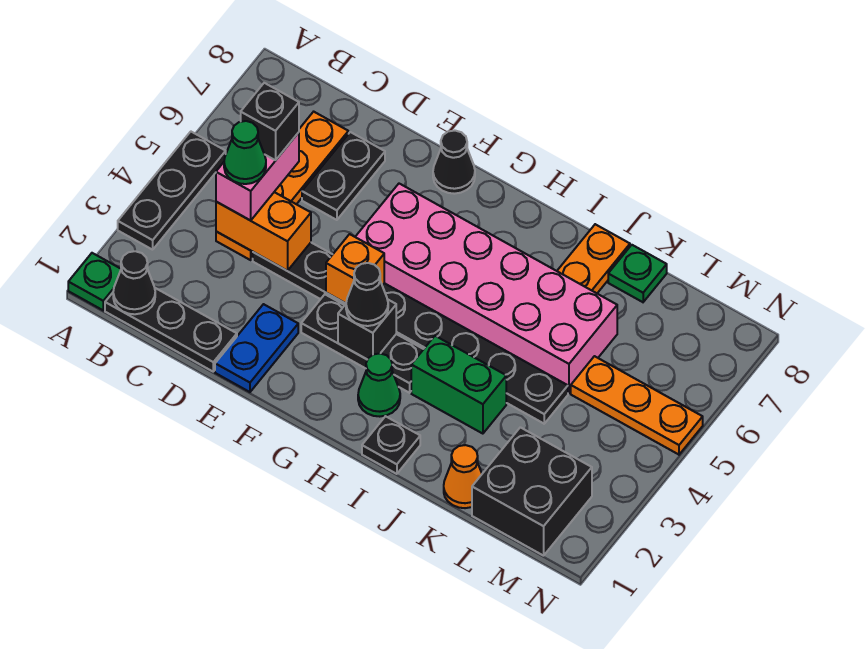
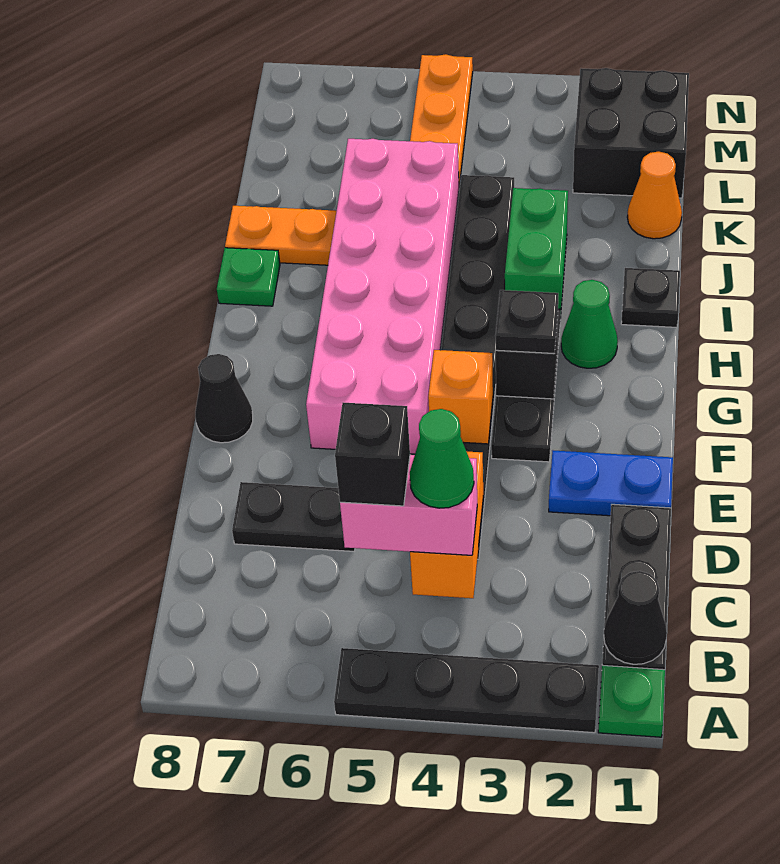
black 1x3 plate [118,132,226,250] -> black 1x4 plate [334,648,599,733]
orange 1x4 plate [216,112,348,260] -> none
black 1x1 cone [346,263,388,326] -> black 1x1 plate [495,290,558,354]
green 1x1 plate [608,245,667,302] -> green 1x1 plate moved to [217,248,280,306]

